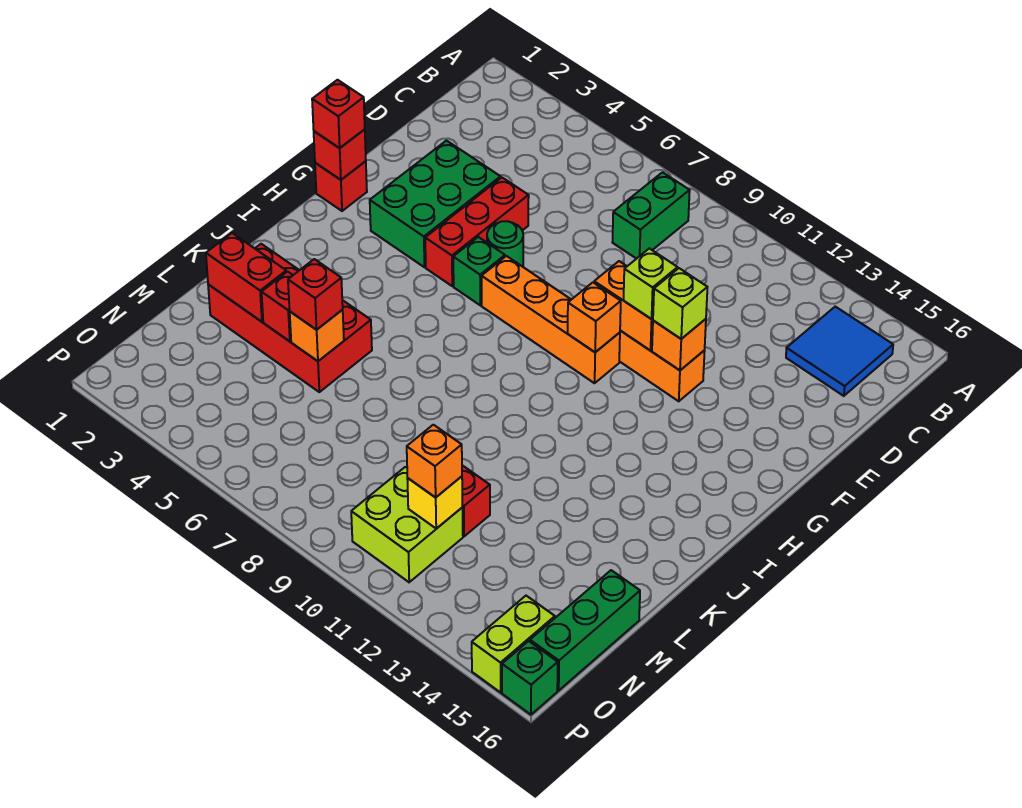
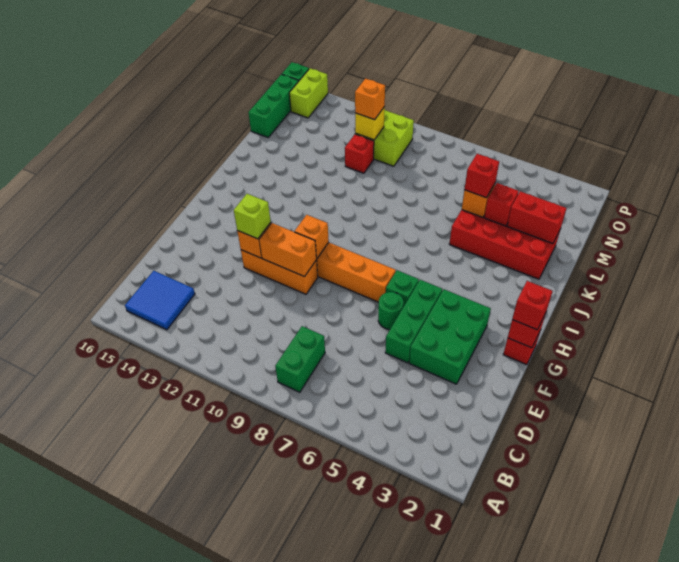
red 1x3 brick [425,177,529,286] -> green 1x3 brick [385,280,442,363]
lime 1x1 brick [624,248,678,319] -> none

